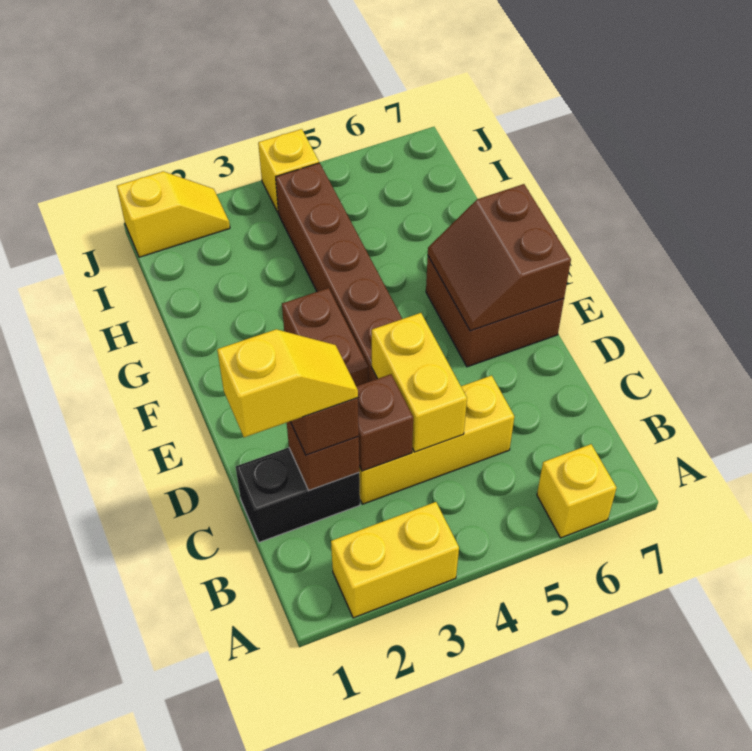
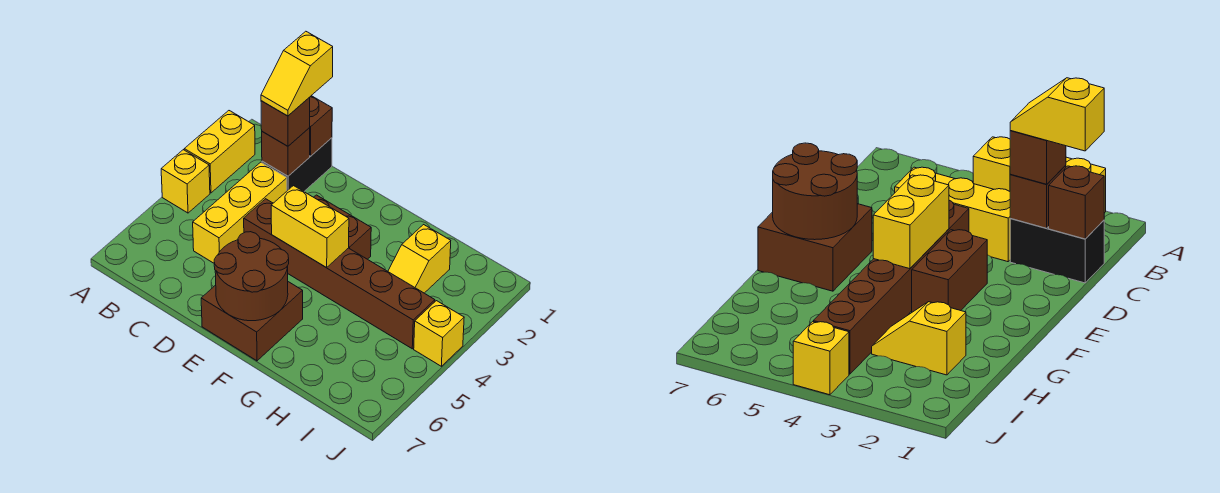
yellow 1x1 brick [537,444,617,538] -> yellow 1x1 brick moved to [161,150,210,213]
brown 1x1 brick [356,374,413,471] -> brown 1x1 brick moved to [310,96,332,156]
yellow 1x2 brick [372,313,467,452] -> yellow 1x2 brick moved to [271,186,349,268]
brown 2x2 slope [428,184,571,331] -> brown 2x2 round brick [214,232,289,321]
yellow 1x2 slope [117,171,230,257] -> yellow 1x2 slope moved to [388,225,451,293]

